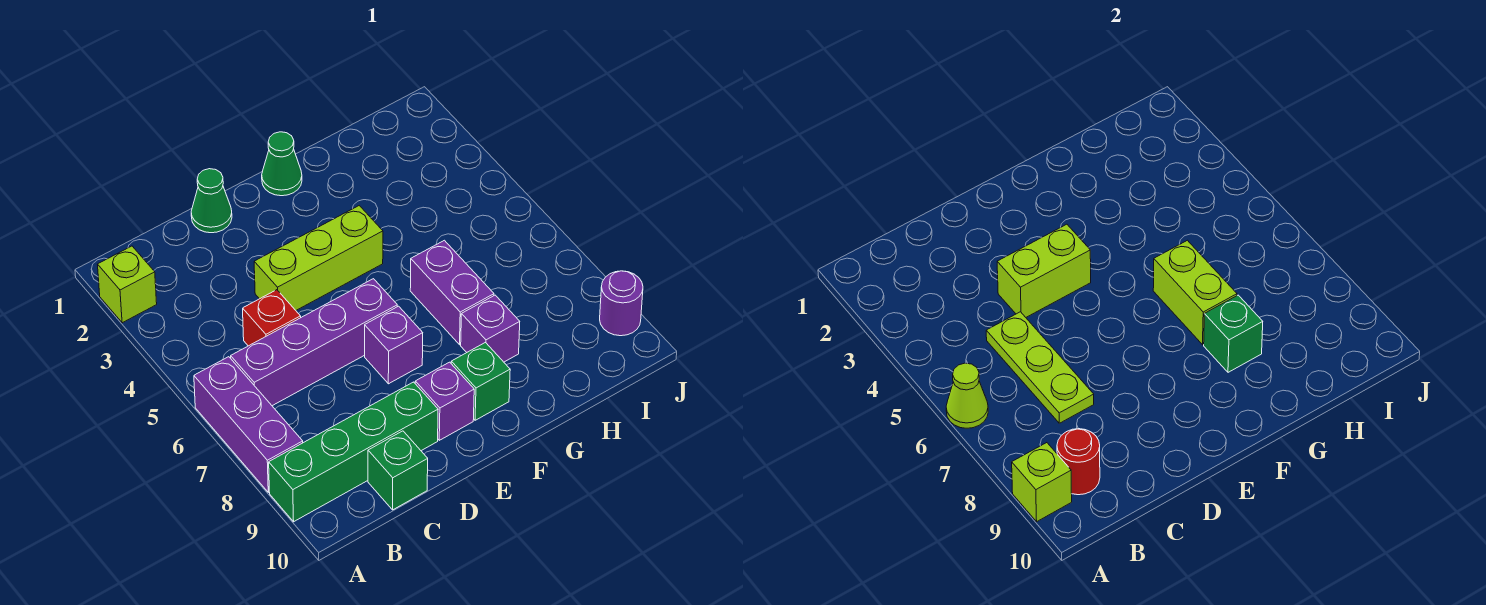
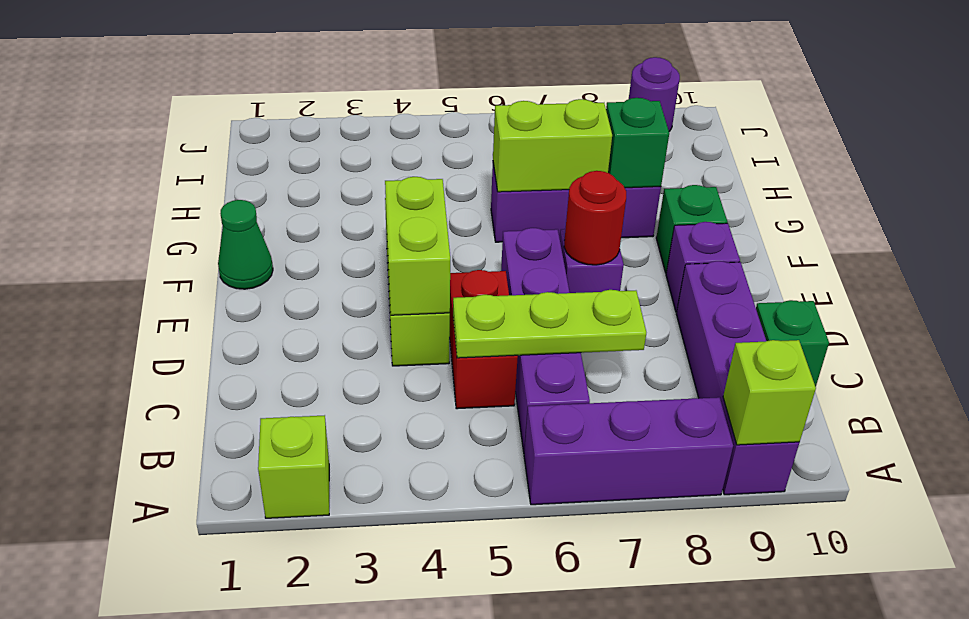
lime 1x1 cone [946,363,988,428] -> none
green 1x4 brick [269,382,438,522] -> purple 1x4 brick [676,261,799,495]
red 1x1 round brick [1057,429,1100,495] -> red 1x1 round brick moved to [564,171,626,265]
red 1x1 brick [243,290,301,346] -> red 1x2 brick [450,270,518,409]
green 1x1 cone [191,169,232,233] -> none

